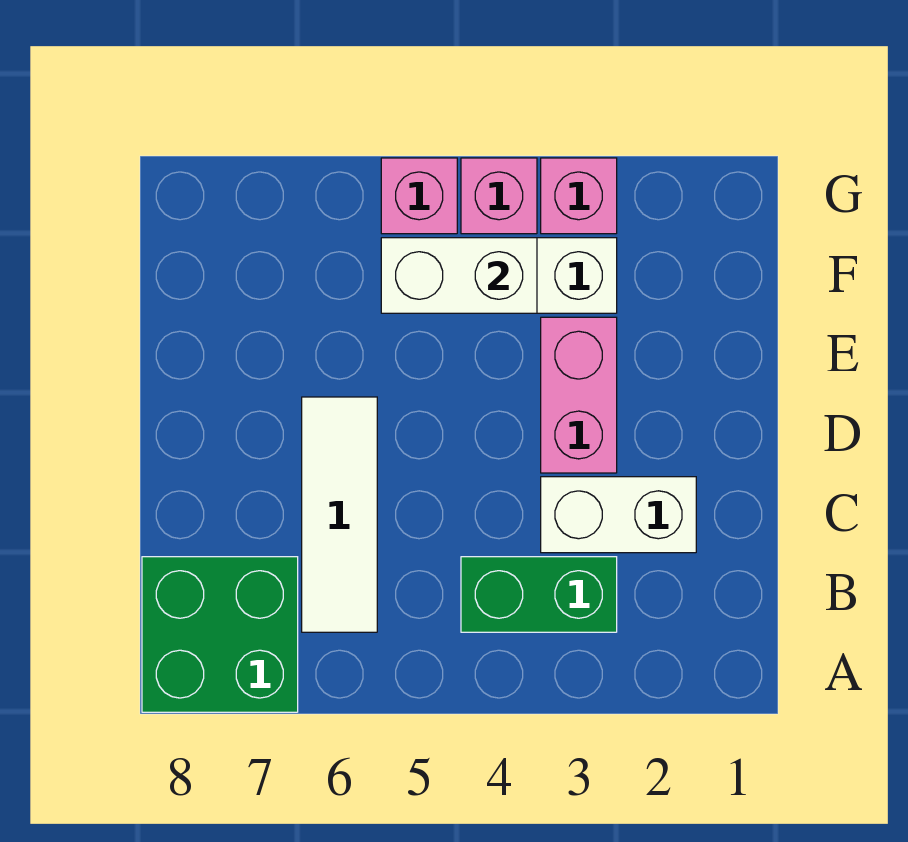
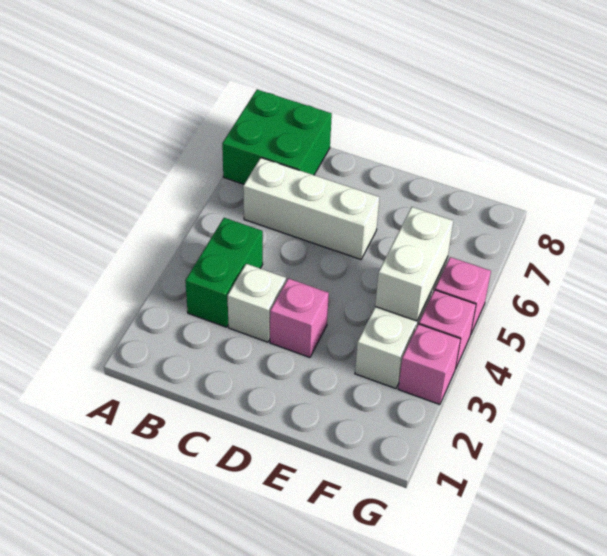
white 1x3 tile [302,397,377,632] -> white 1x3 brick [243,158,379,259]
white 1x2 brick [541,477,696,553] -> white 1x1 brick [228,264,286,342]
pink 1x2 brick [541,317,617,473] -> pink 1x1 brick [270,278,329,357]

